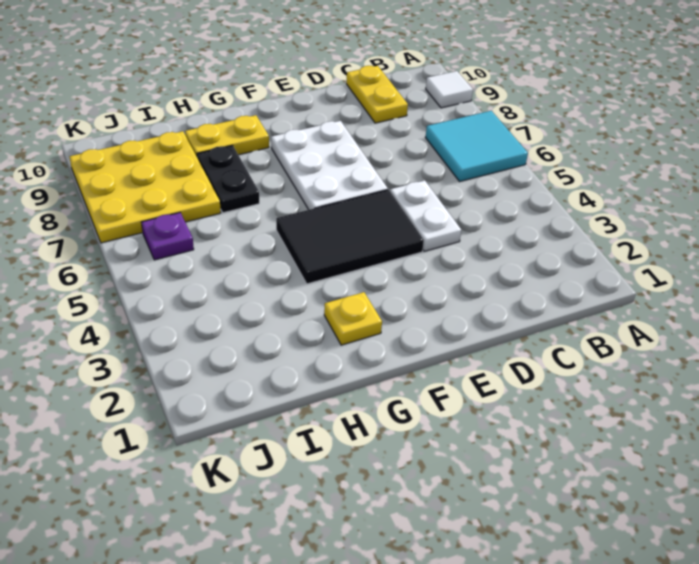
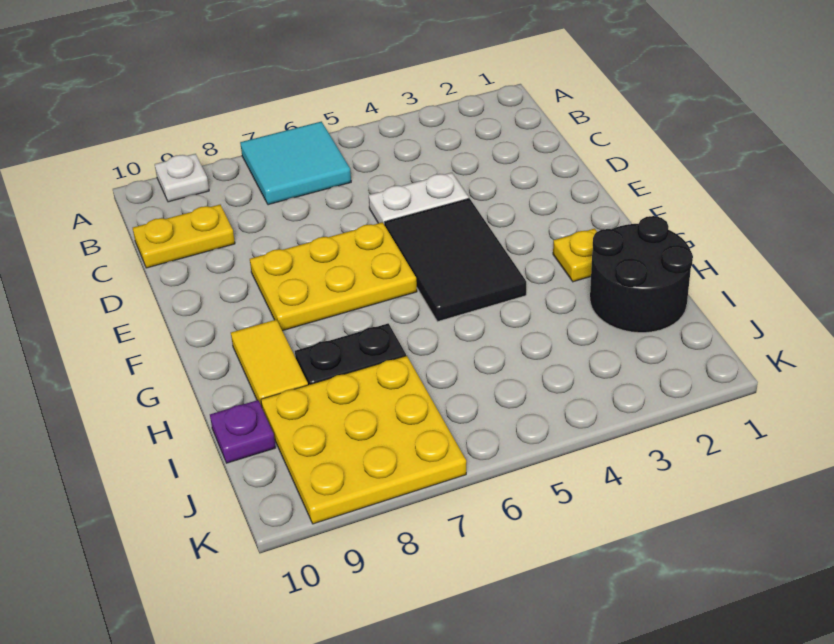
white 1x1 tile [426,71,473,108] -> white 1x1 plate [155,154,209,202]
white 2x3 plate [271,121,388,210] -> yellow 2x3 plate [250,222,417,331]
yellow 1x2 plate [185,115,269,156] -> yellow 1x2 tile [231,320,308,407]
none -> black 2x2 round brick [590,216,693,333]
purple 1x1 plate [141,213,194,260] -> purple 1x1 plate moved to [210,400,276,463]

